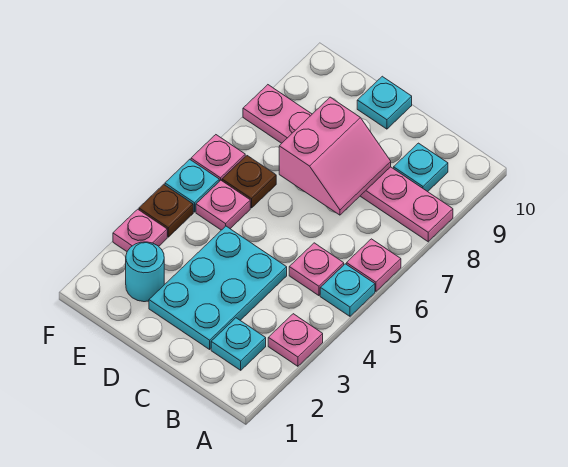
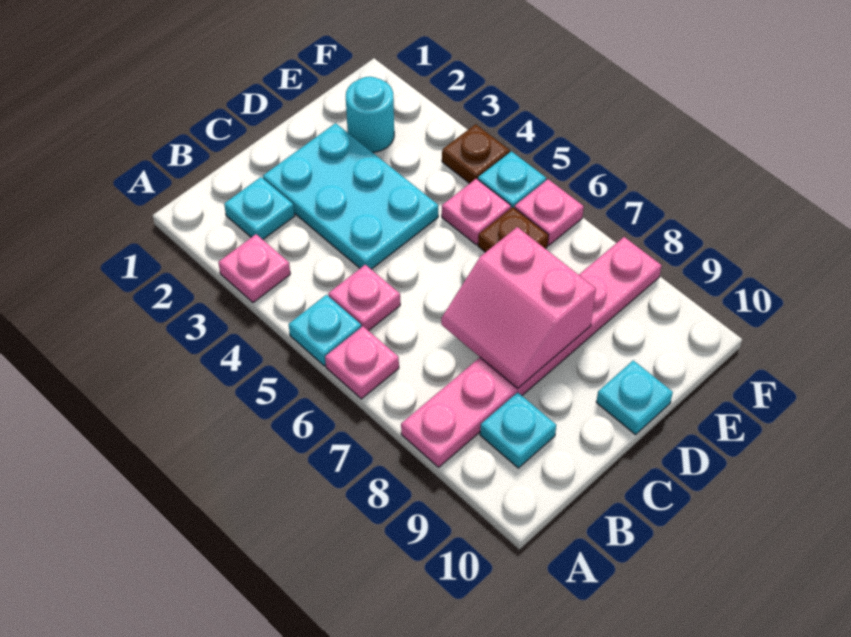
pink 1x1 plate [113,209,167,251] -> none

